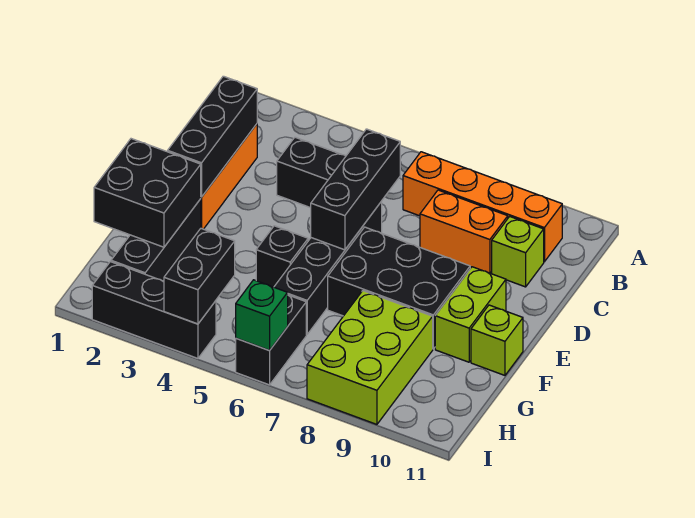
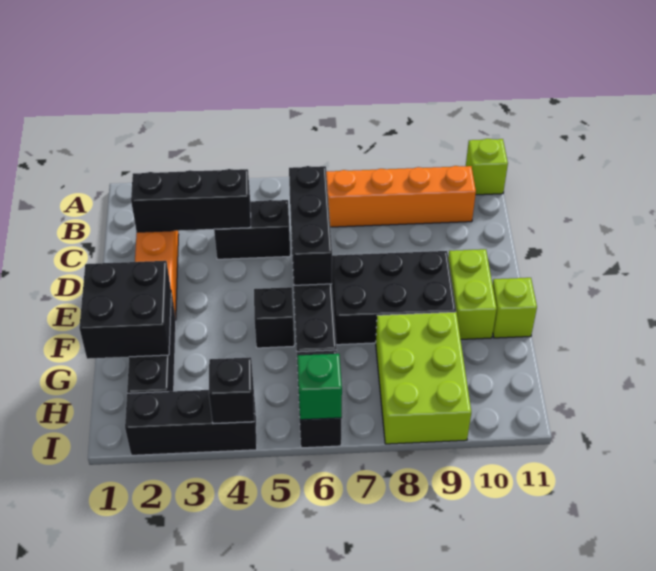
black 1x3 brick [168,76,257,197] -> black 1x3 brick turned to [131,169,251,232]
orange 1x2 brick [420,190,508,273] -> none
lime 1x1 brick [492,216,544,287] -> lime 1x1 brick moved to [466,139,508,195]
black 1x2 brick [164,228,235,324] -> black 1x1 brick [209,357,254,424]

